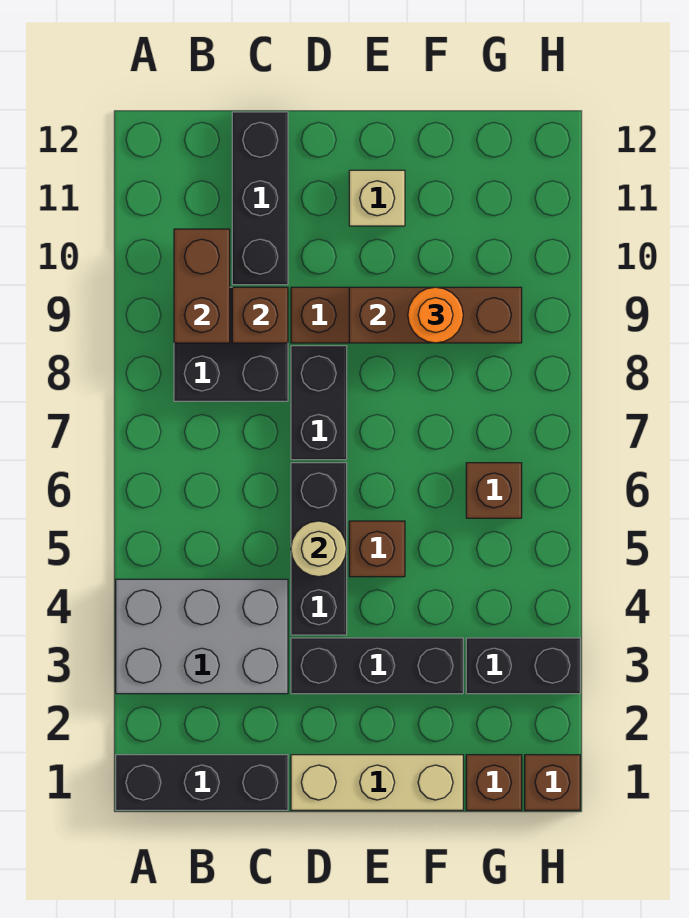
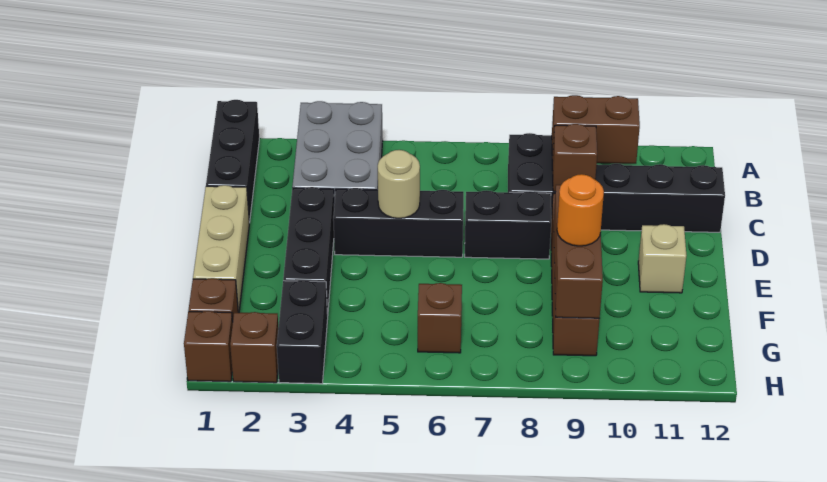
brown 1x1 brick [349,521,405,577] -> brown 1x1 brick moved to [230,312,278,383]

